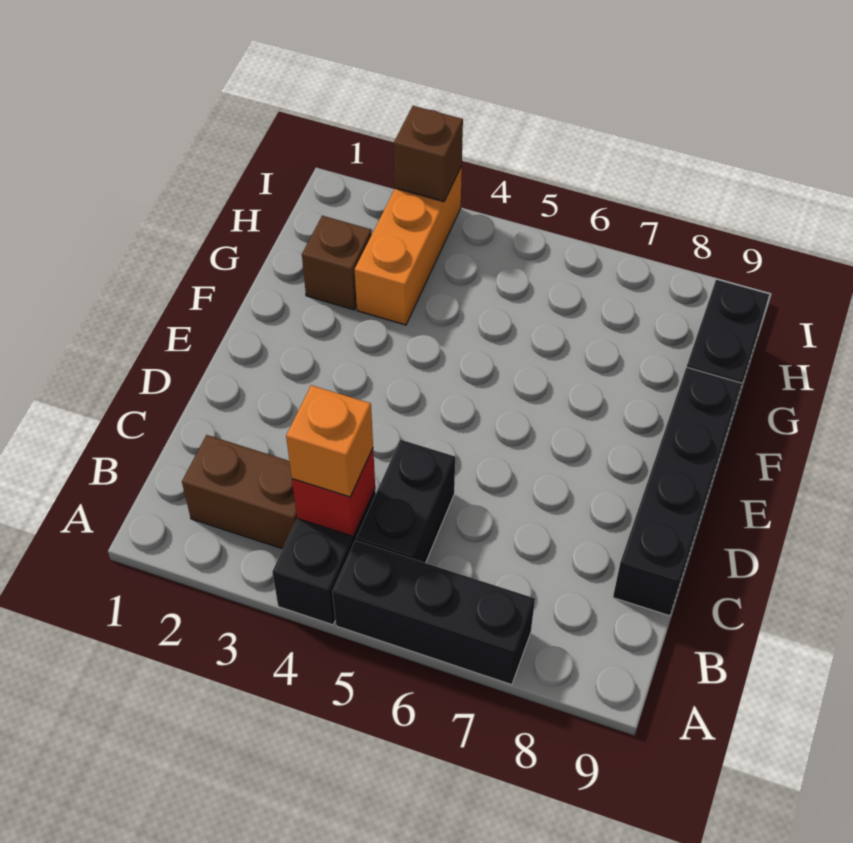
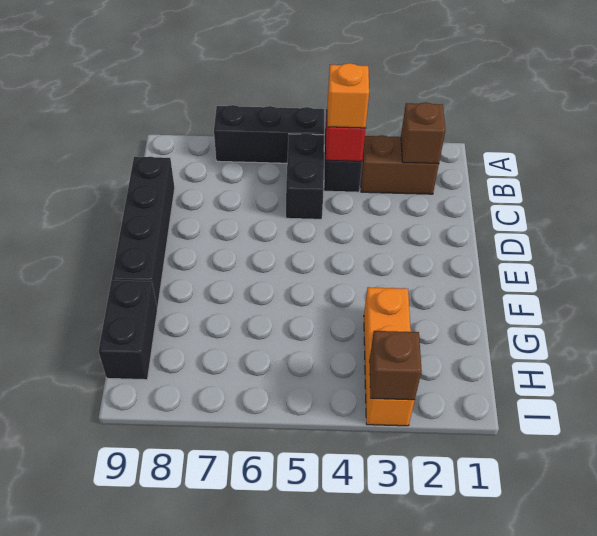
brown 1x1 brick [302,216,372,310] -> brown 1x1 brick moved to [401,102,445,164]

